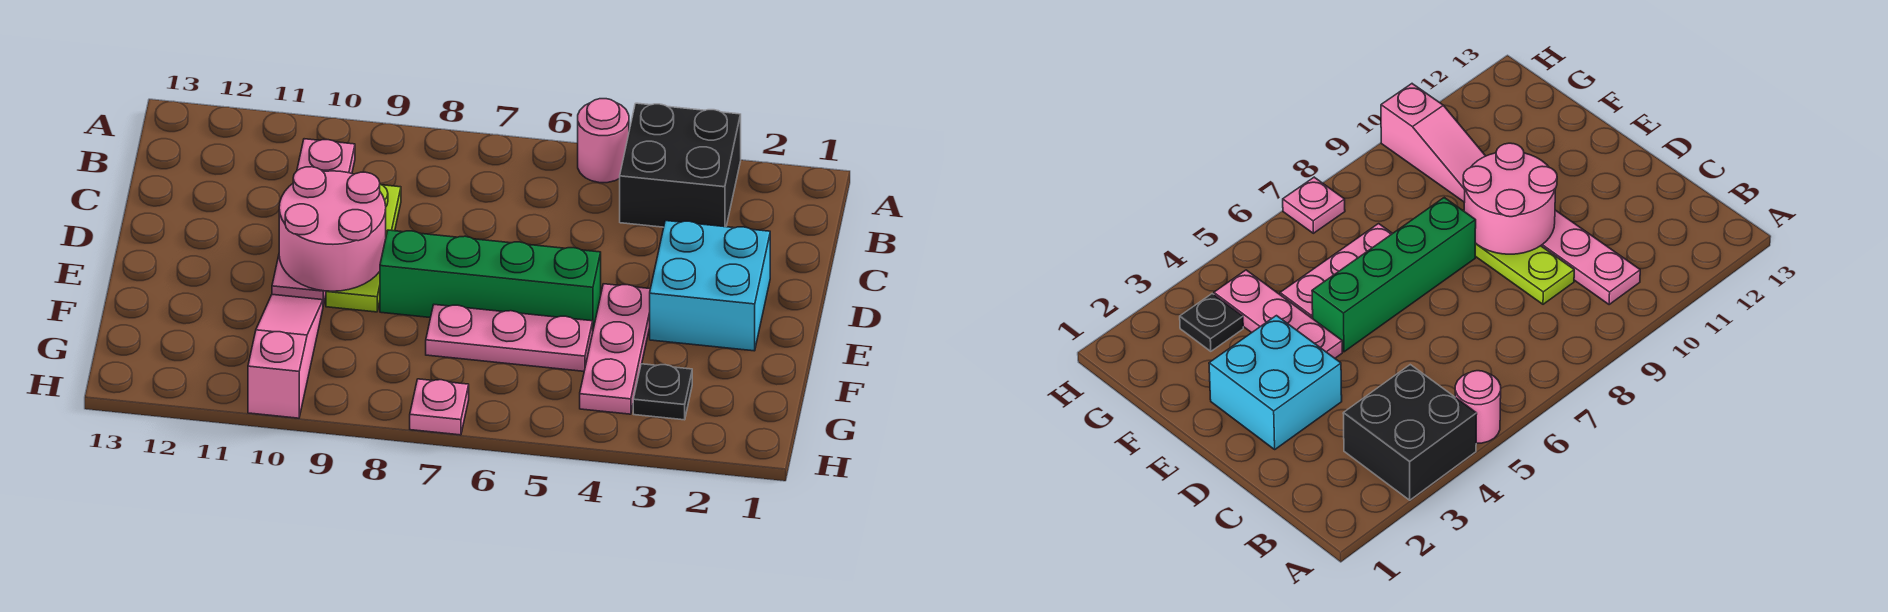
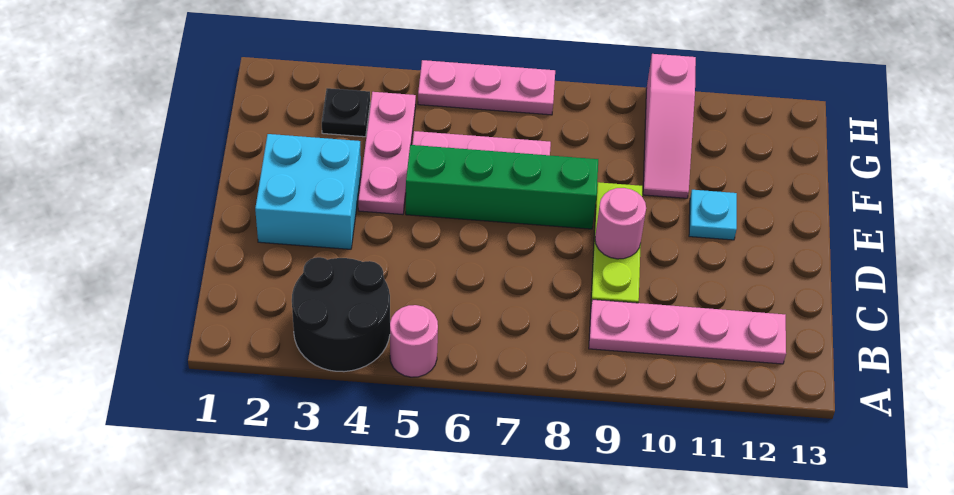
black 2x2 brick [620,103,741,227] -> black 2x2 round brick [292,257,390,372]
pink 1x4 plate [272,139,355,306] -> pink 1x4 plate turned to [589,299,786,364]
pink 2x2 round brick [279,167,386,291] -> pink 1x1 round brick [595,188,646,259]
none -> cyan 1x1 plate [689,190,737,240]
pink 1x1 plate [410,379,469,435] -> pink 1x3 plate [418,60,555,115]

